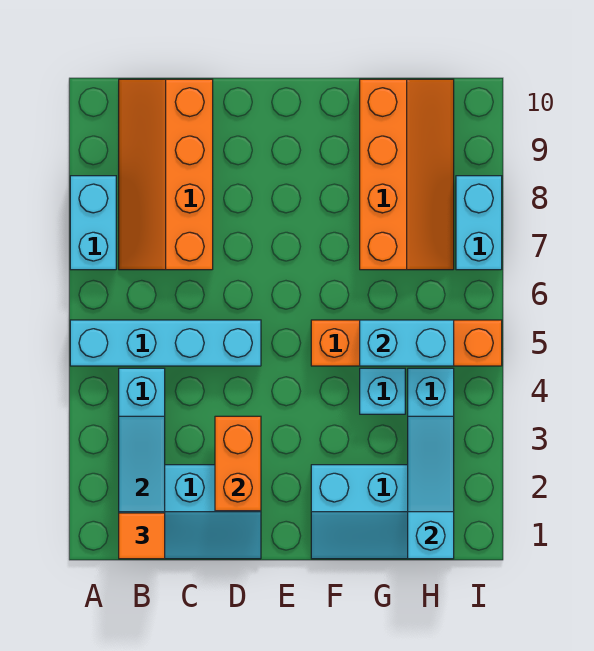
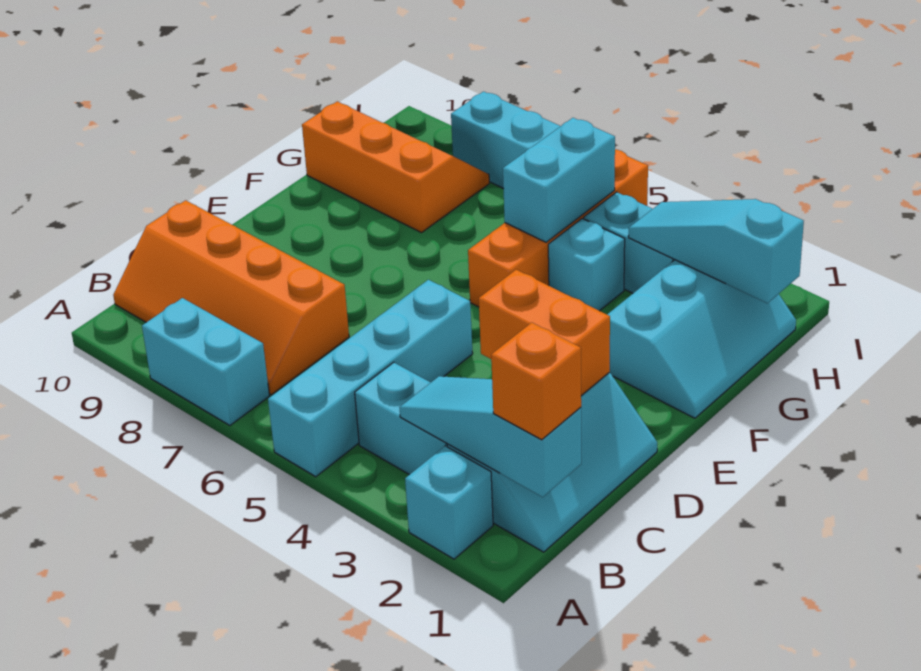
none -> cyan 1x1 brick [405,446,493,559]
orange 1x1 tile [119,513,165,559] -> orange 1x1 brick [491,323,581,440]
orange 2x4 slope [360,79,454,270] -> orange 2x3 slope [302,101,489,233]

